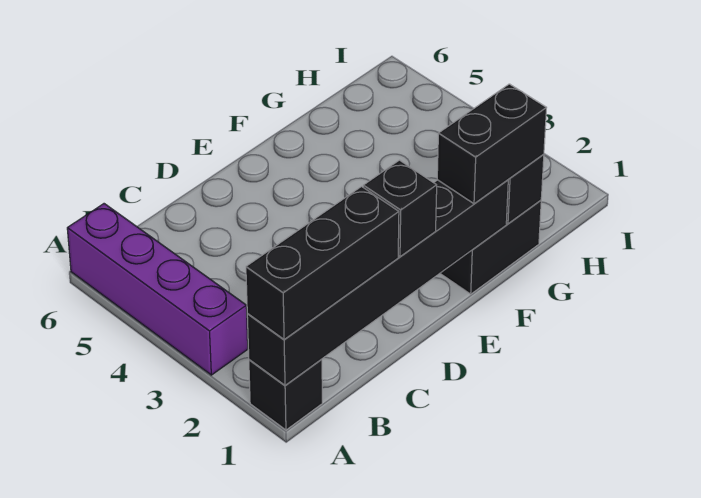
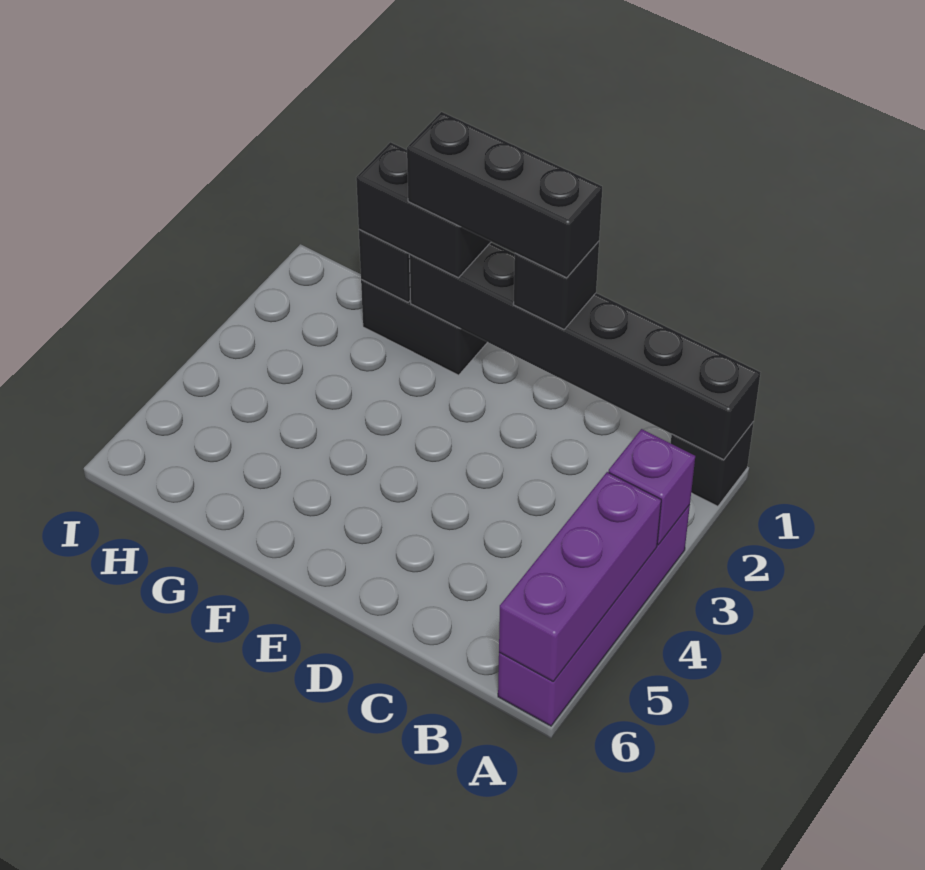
black 1x3 brick [246,187,399,339] -> black 1x3 brick moved to [407,112,602,278]
none -> purple 1x1 brick [609,429,695,545]
none -> purple 1x3 brick [499,472,661,682]

